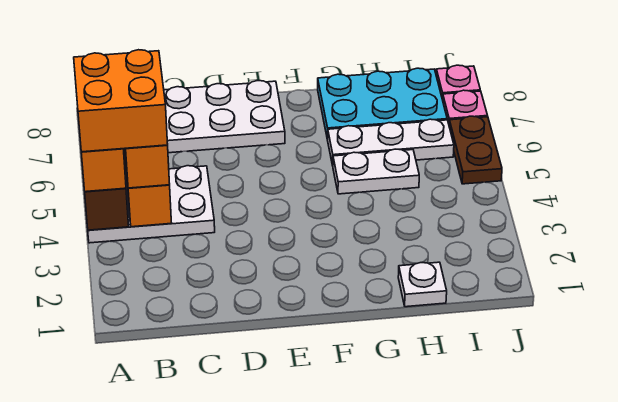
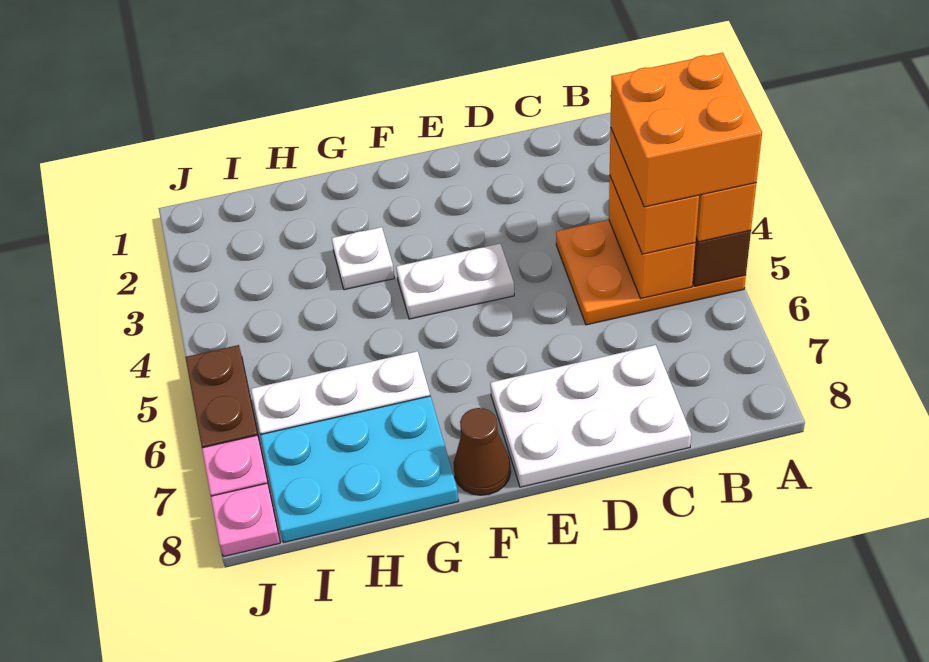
white 2x3 plate [88,166,215,243] -> orange 2x3 plate [556,220,746,325]
none -> brown 1x1 cone [453,408,511,495]
white 1x2 plate [333,149,419,194] -> white 1x2 plate moved to [396,244,514,319]
white 1x1 plate [398,262,447,307] -> white 1x1 plate moved to [332,227,395,290]

